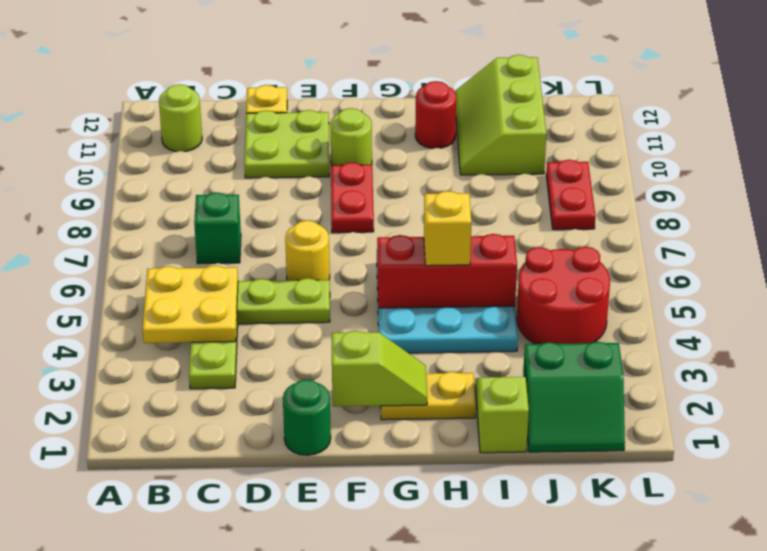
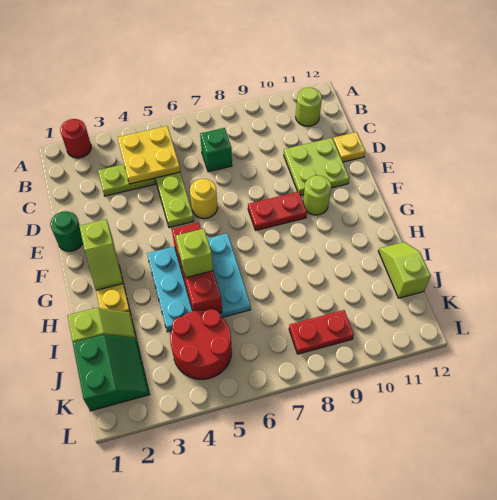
yellow 1x1 brick [424,191,471,266] -> lime 1x1 brick [176,229,213,278]
red 1x1 round brick [415,81,456,148] -> red 1x1 round brick moved to [60,119,91,158]
lime 2x3 slope [455,55,546,175] -> lime 1x2 slope [378,242,431,298]
green 2x2 slope [523,342,625,452] -> green 2x2 slope turned to [73,335,150,411]

